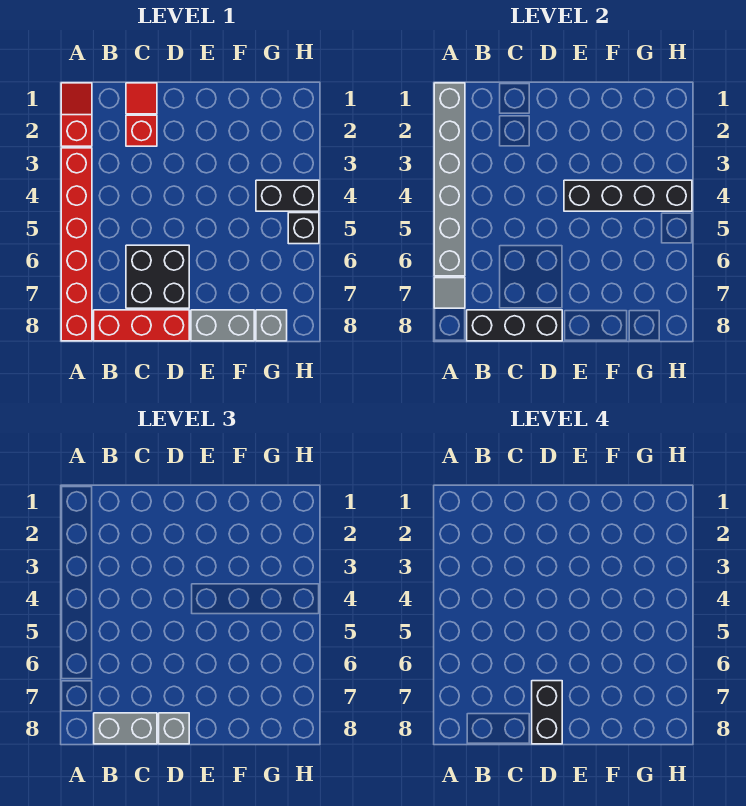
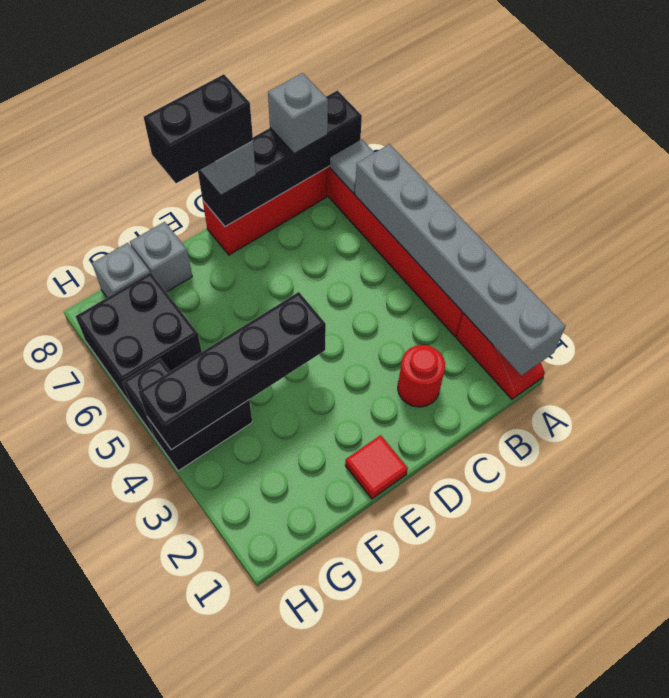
black 1x3 brick [467,310,562,341] -> black 1x4 brick [198,91,362,227]
grey 1x2 brick [94,713,157,744] -> grey 1x1 brick [268,73,328,153]
red 1x1 tile [126,83,157,114] -> red 1x1 tile moved to [345,435,408,499]
red 1x1 brick [126,115,157,146] -> red 1x1 round brick [398,345,445,407]
black 2x2 brick [126,245,189,308] -> black 2x2 brick moved to [75,272,202,403]
black 1x2 brick [532,681,562,744] -> black 1x2 brick turned to [144,74,253,183]
grey 1x2 brick [191,310,254,341] -> grey 1x1 brick [130,222,192,292]

